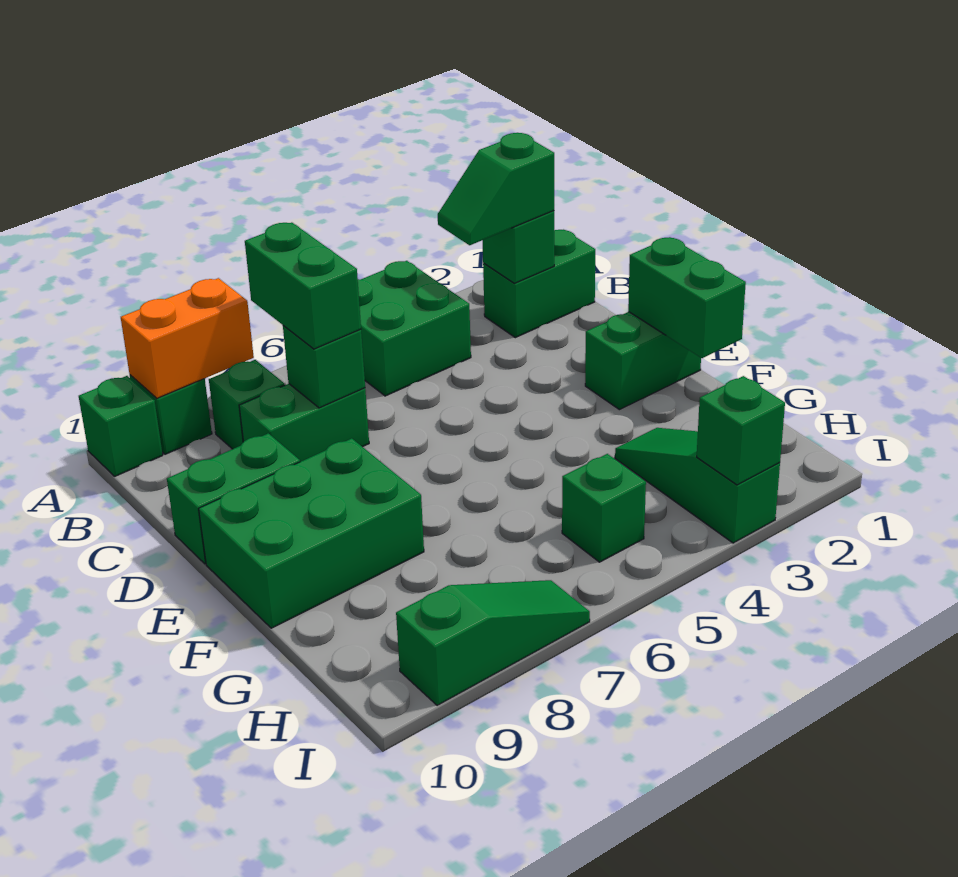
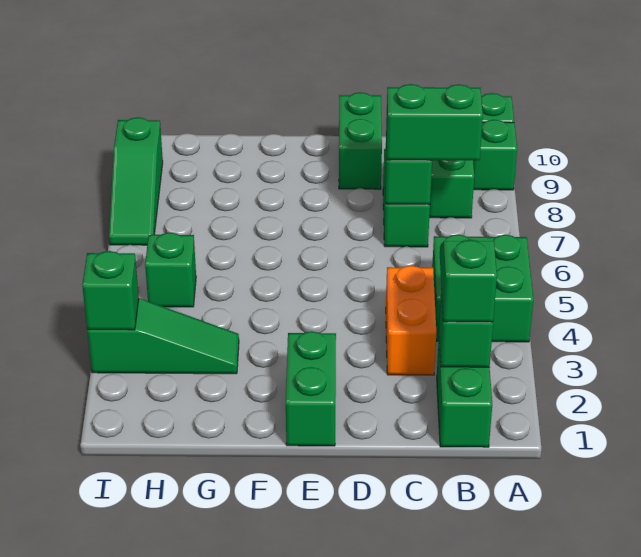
orange 1x2 brick [121,278,254,398] -> orange 1x2 brick moved to [386,266,436,375]
green 1x2 brick [628,237,746,358] -> none
green 2x3 brick [199,438,424,628] -> none

